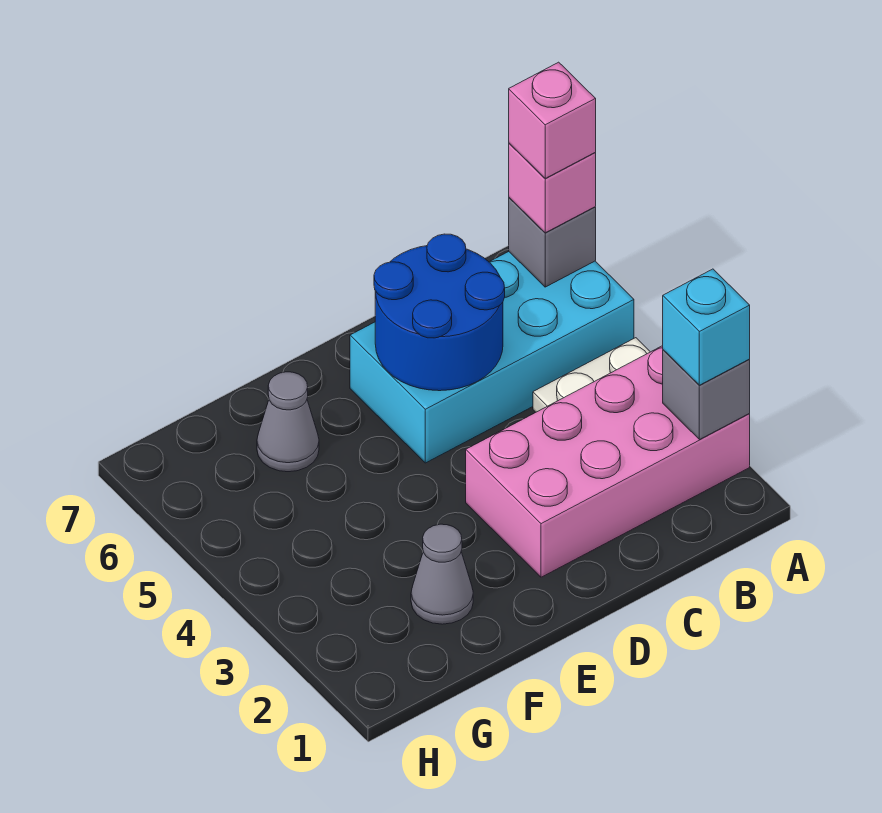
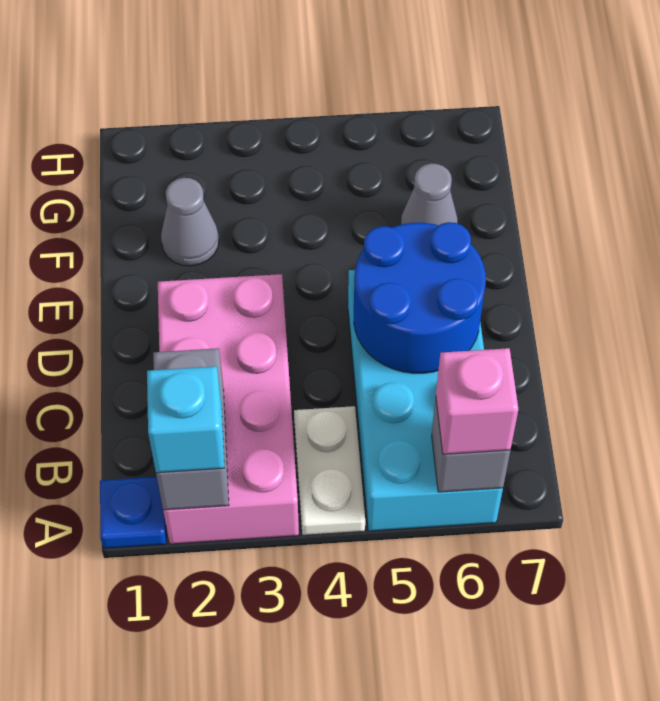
none -> blue 1x1 plate [100,477,167,548]
grey 1x1 brick [663,350,750,440] -> grey 1x2 brick [153,348,229,510]
pink 1x1 brick [509,62,596,178] -> none

